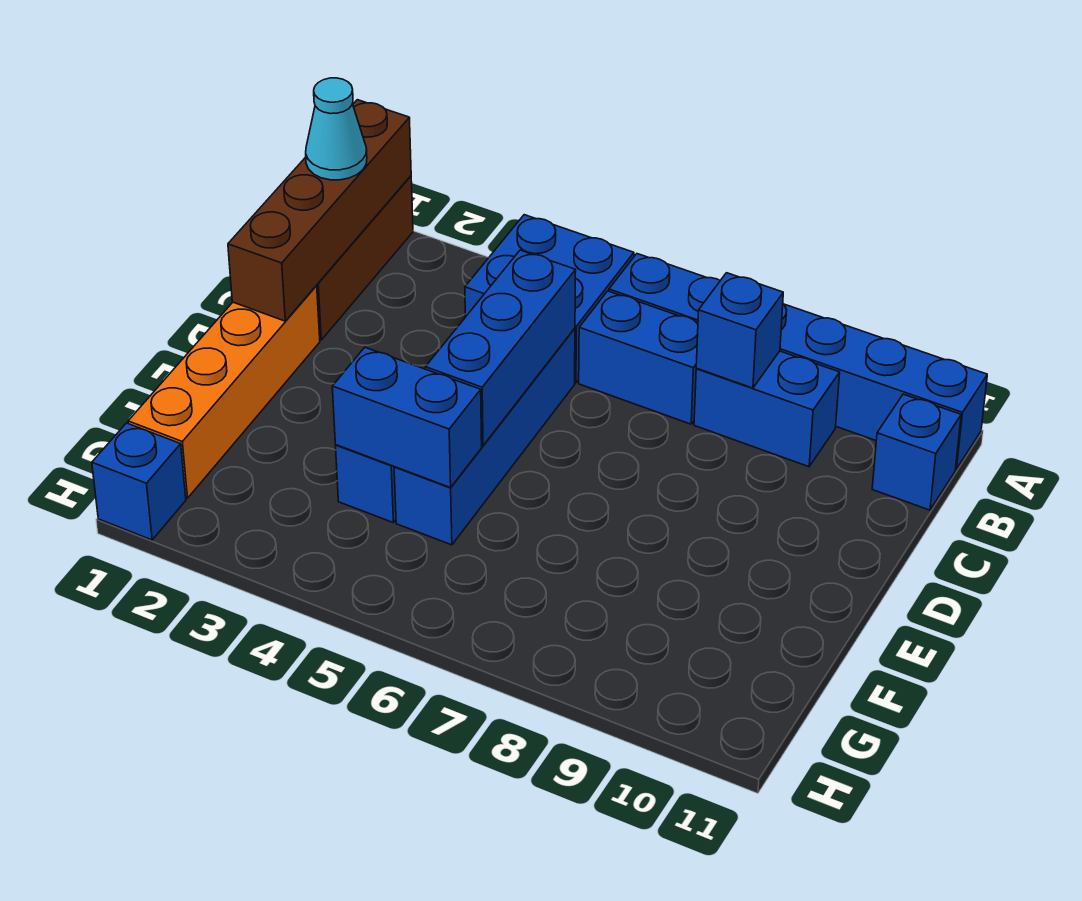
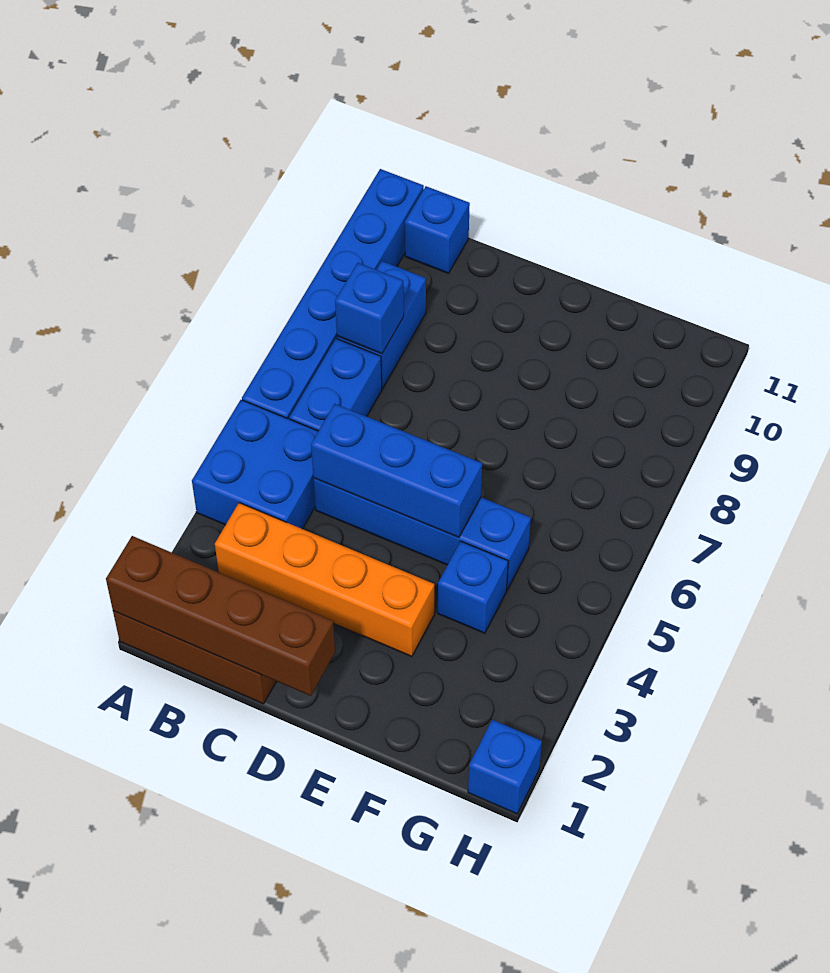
cyan 1x1 cone [306,78,367,180] -> none
orange 1x4 brick [128,285,320,498] -> orange 1x4 brick moved to [215,503,434,657]
blue 1x2 brick [332,347,482,488] -> none

